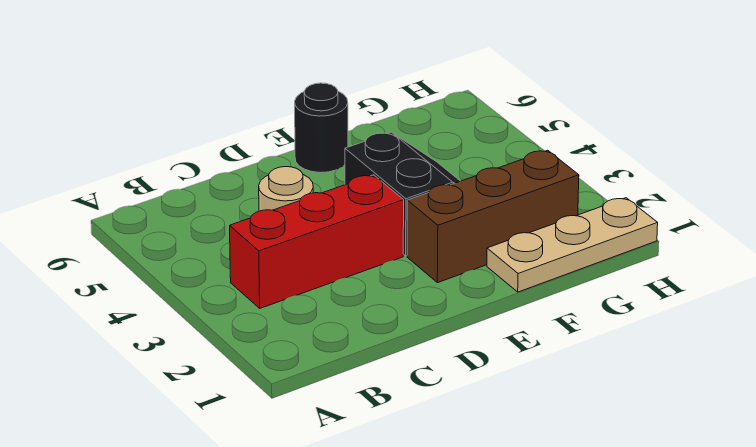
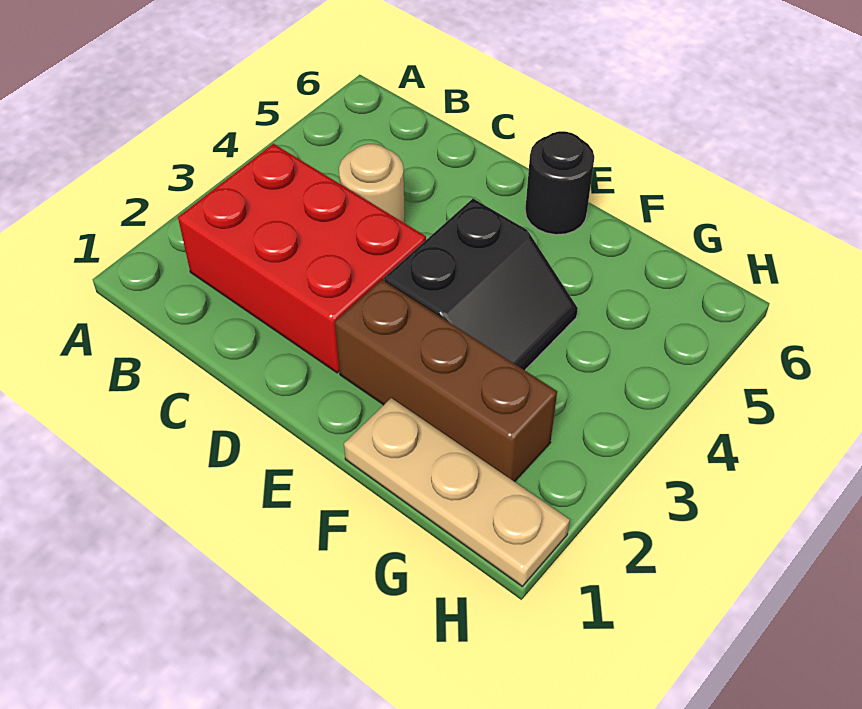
red 1x3 brick [230,175,404,308] -> red 2x3 brick [178,144,426,373]

